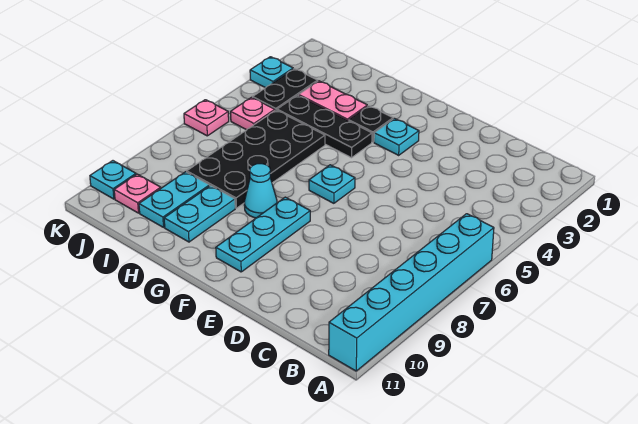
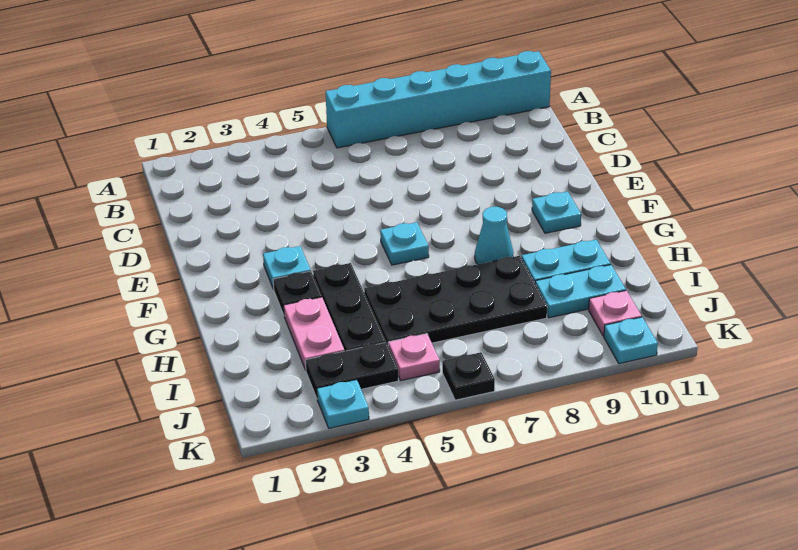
cyan 1x3 plate [216,197,310,272] -> cyan 1x1 plate [532,192,581,233]
pink 1x1 plate [184,100,229,136] -> black 1x1 plate [442,352,495,400]

